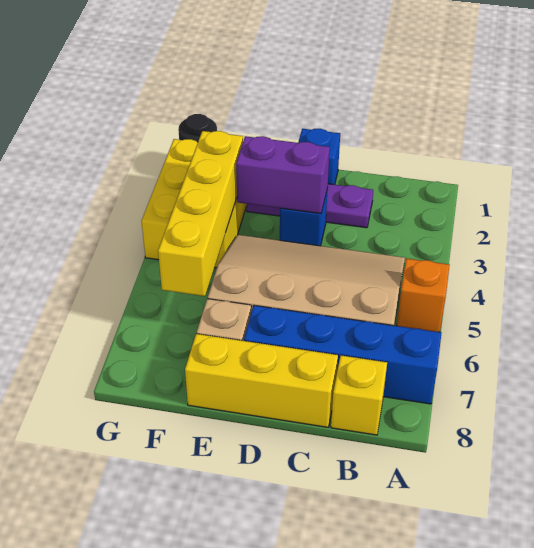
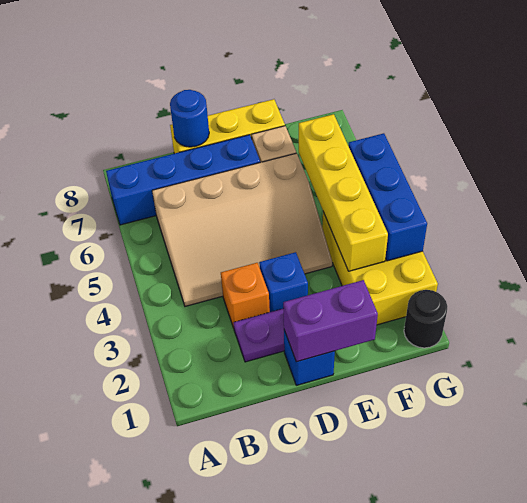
orange 1x1 brick [397,258,449,332] -> orange 1x1 brick moved to [221,263,270,328]
yellow 1x1 brick [331,355,387,435] -> none
none -> blue 1x1 round brick [170,90,209,147]
purple 1x2 brick [236,136,330,214] -> purple 1x2 brick moved to [283,280,378,362]
none -> blue 1x3 brick [348,133,427,261]

